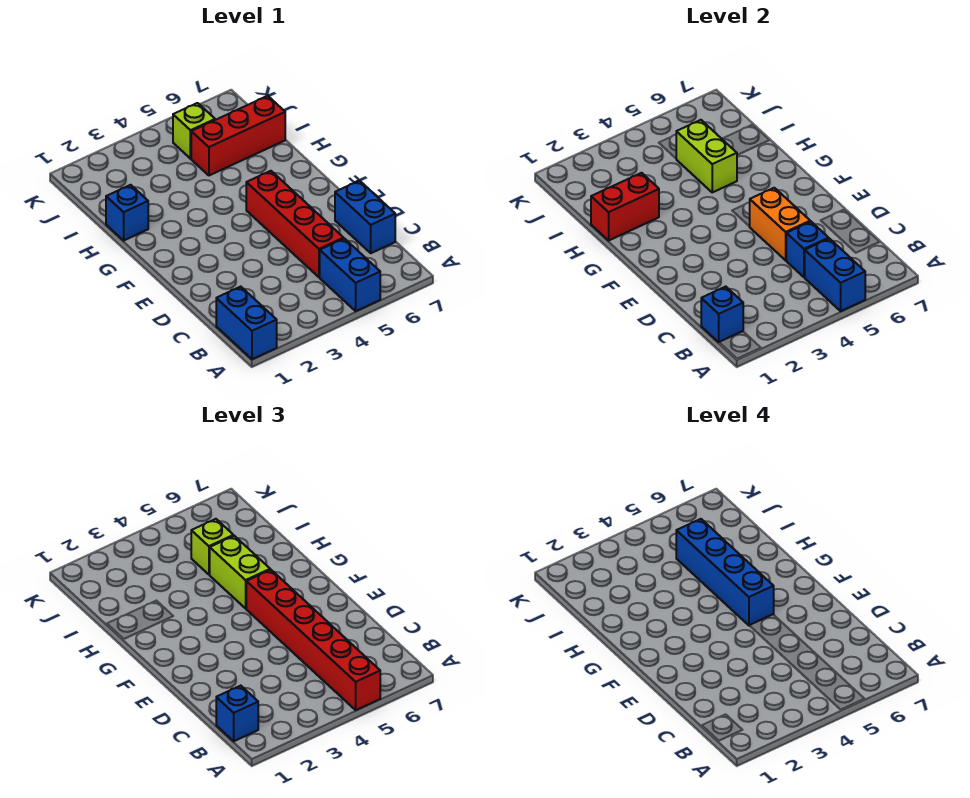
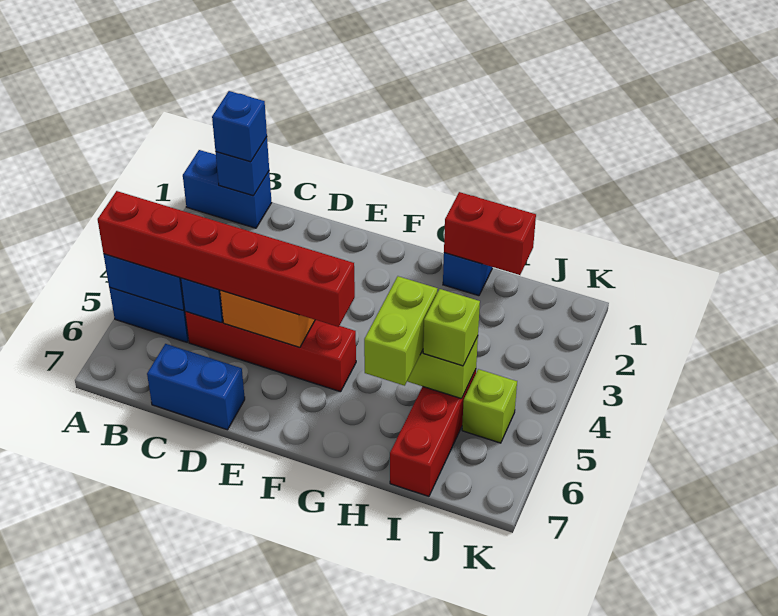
blue 1x4 brick [676,519,774,625] -> none
lime 1x2 brick [209,536,270,608] -> lime 1x2 brick turned to [364,276,437,386]
red 1x2 brick [591,173,659,240] -> red 1x2 brick turned to [444,192,536,275]

